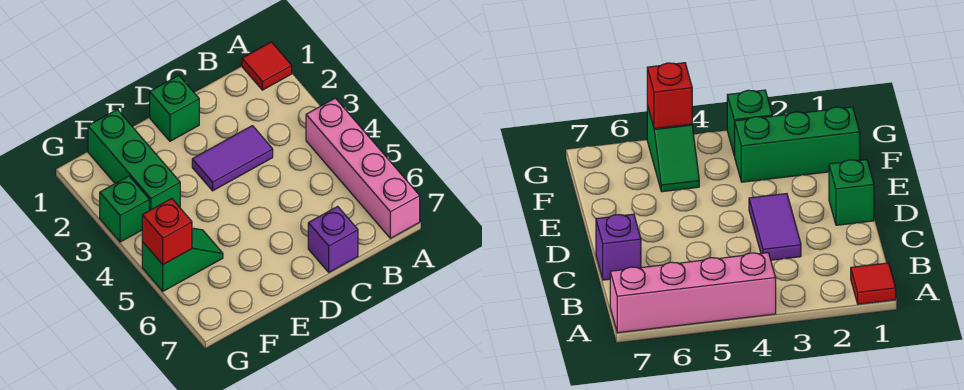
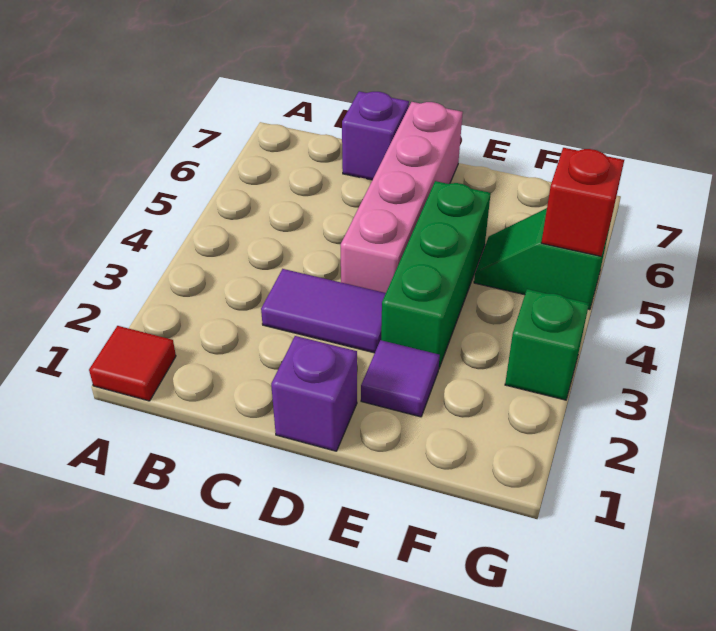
pink 1x4 brick [306,98,420,238] -> pink 1x4 brick moved to [340,102,463,293]
green 1x1 brick [150,75,199,141] -> purple 1x1 brick [271,336,357,451]
none -> purple 1x1 tile [361,340,440,417]
green 1x3 brick [88,110,180,211] -> green 1x3 brick moved to [381,181,491,368]

